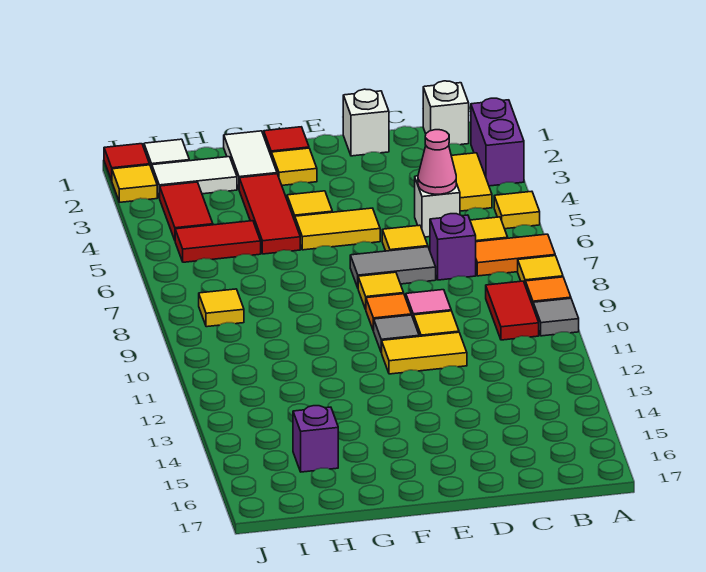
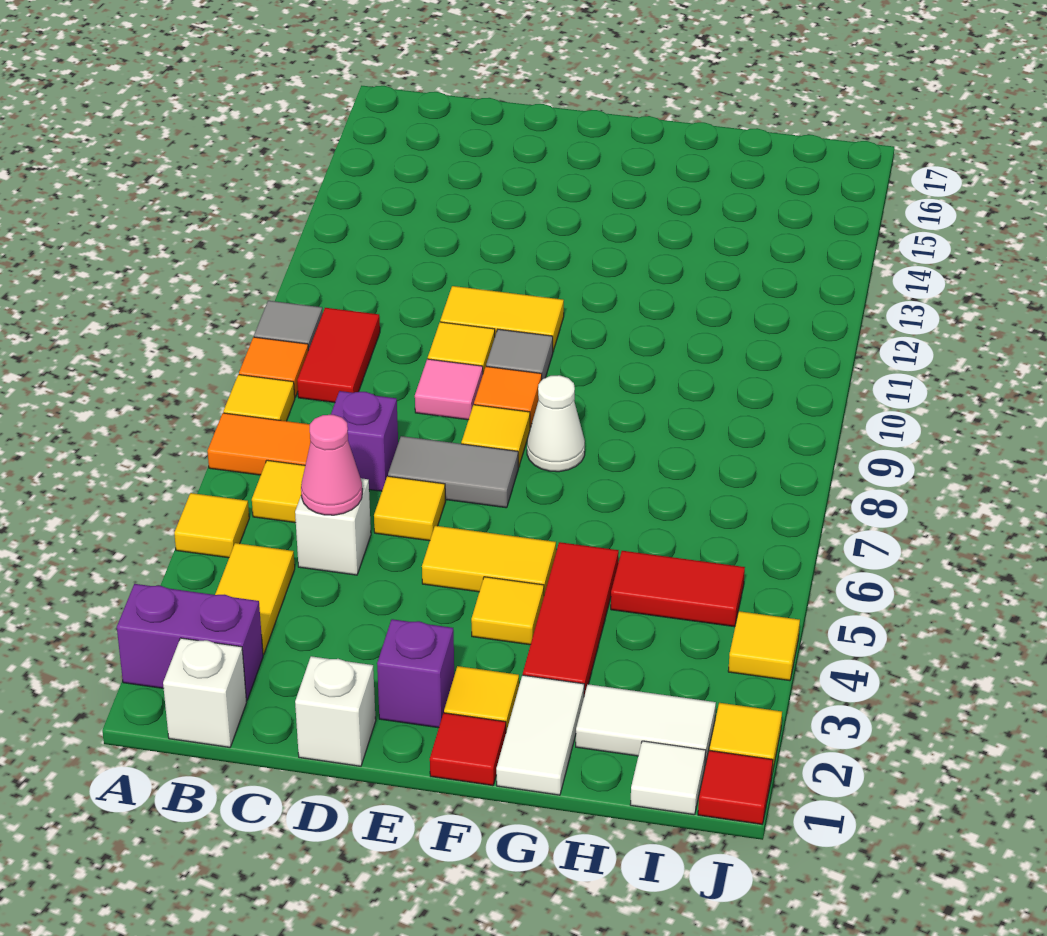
purple 1x2 brick [471,98,524,186] -> purple 1x2 brick turned to [117,584,263,700]
none -> white 1x1 cone [527,375,585,472]
purple 1x1 brick [293,406,338,472] -> purple 1x1 brick moved to [377,619,454,728]
red 1x2 tile [160,182,213,240] -> none
yellow 1x1 tile [199,289,244,327] -> yellow 1x1 tile moved to [728,611,800,681]

